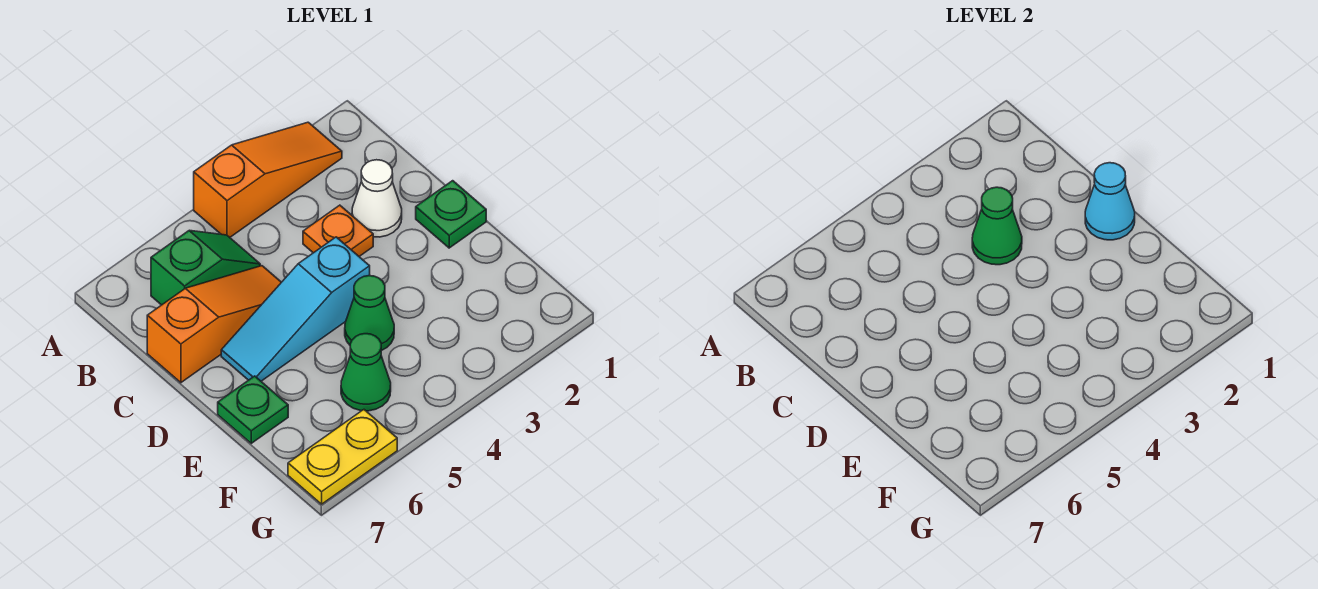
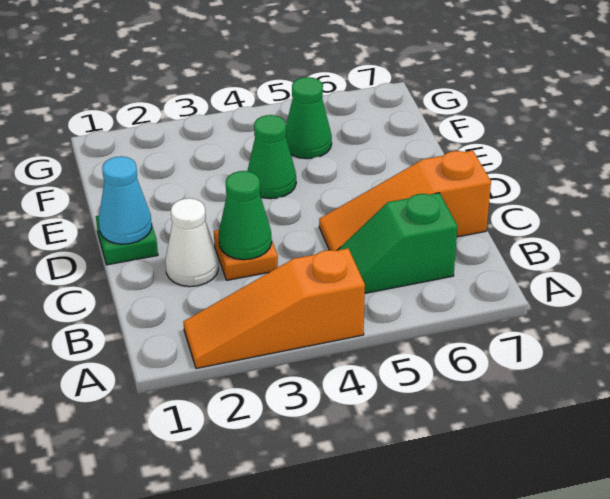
cyan 1x3 slope [221,237,370,381] -> none
green 1x1 plate [218,376,288,443] -> none
yellow 1x2 plate [288,410,397,504] -> none

